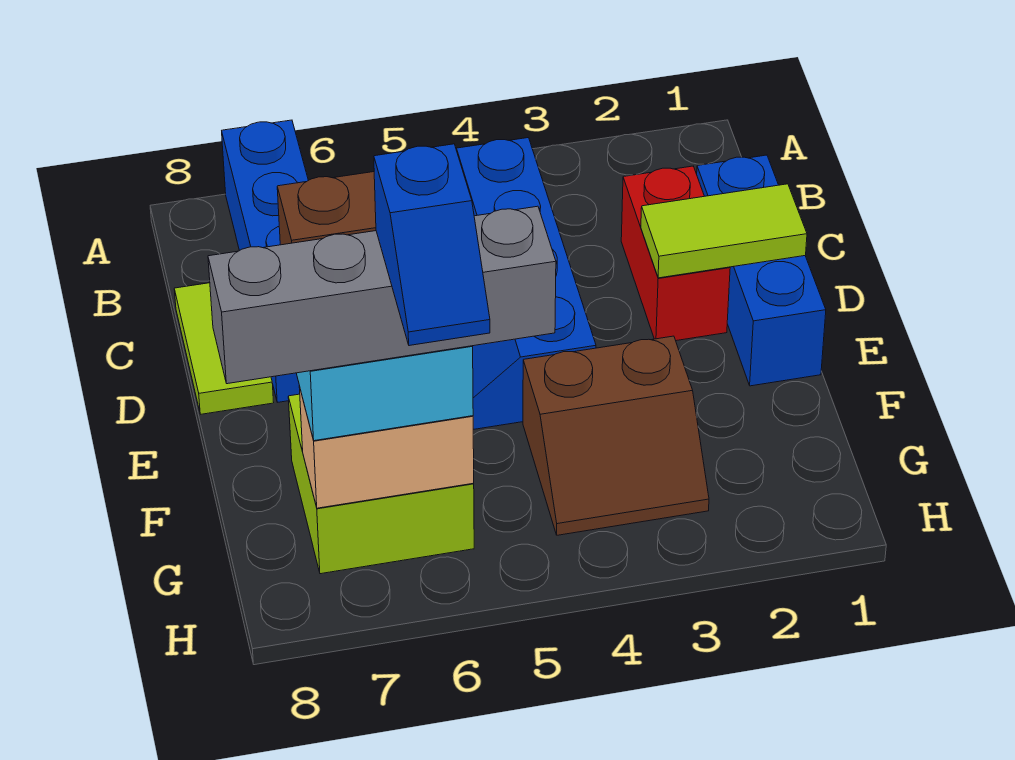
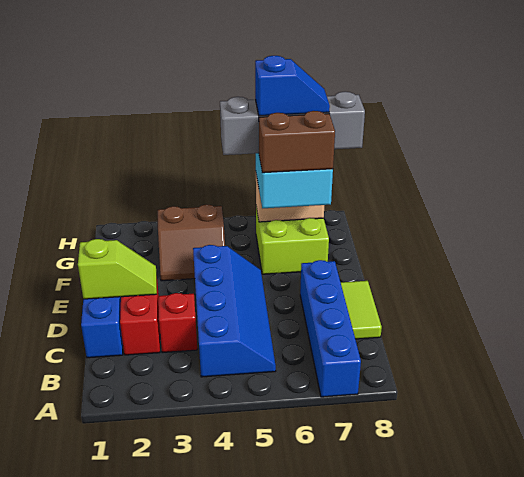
none -> red 1x1 brick [159,293,197,353]
lime 1x2 tile [641,184,807,278] -> lime 1x2 slope [78,239,157,299]
brown 2x2 slope [523,336,709,535] -> brown 2x2 slope turned to [158,204,225,281]
blue 1x2 slope [374,144,490,346] -> blue 1x2 slope turned to [255,56,330,116]

